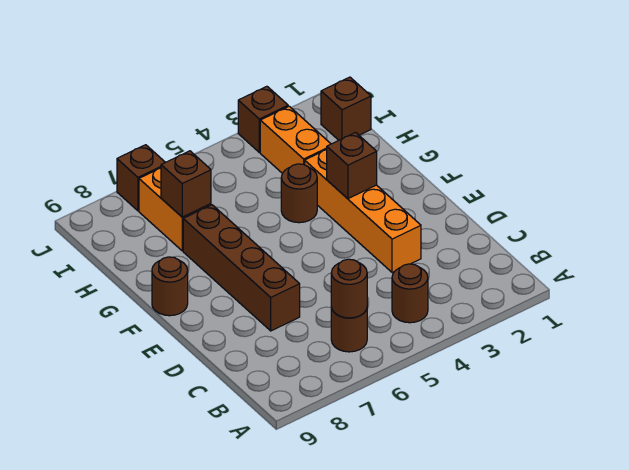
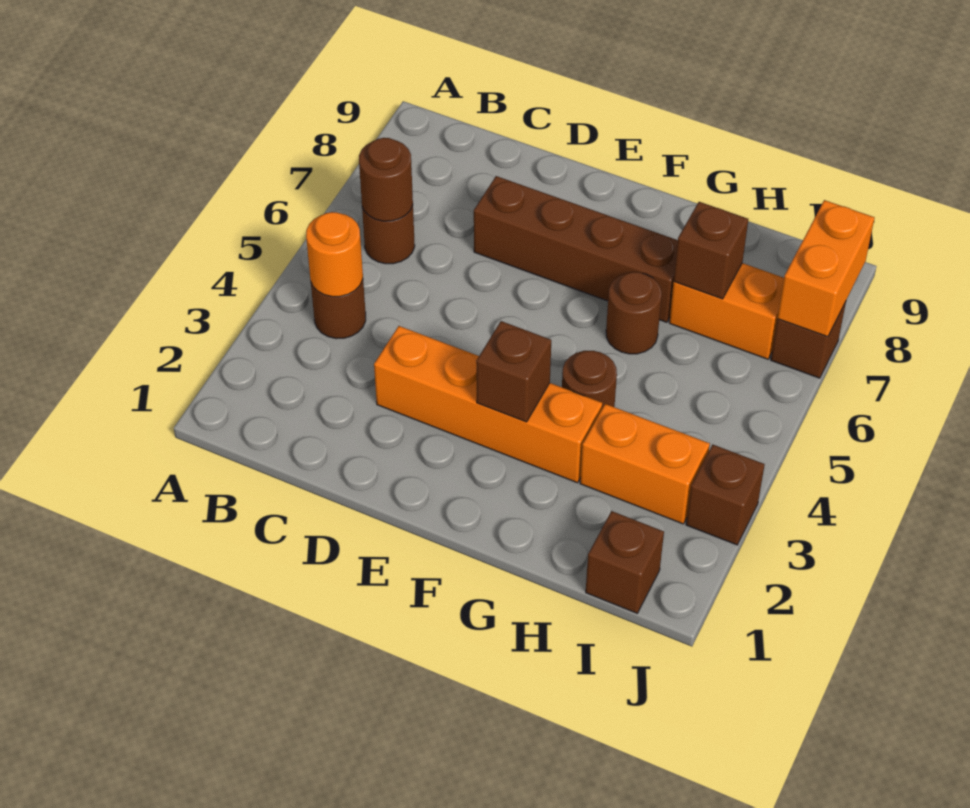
none -> orange 1x1 round brick [306,212,363,297]
brown 1x1 round brick [152,257,188,316] -> brown 1x1 round brick moved to [606,272,662,354]
none -> orange 1x2 brick [778,200,875,337]

